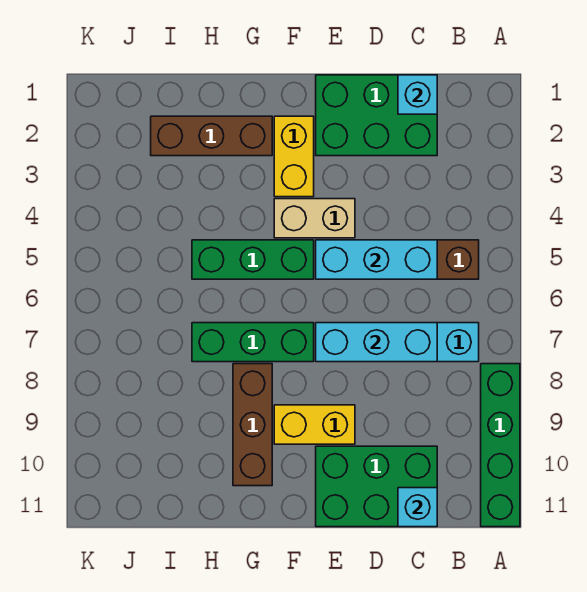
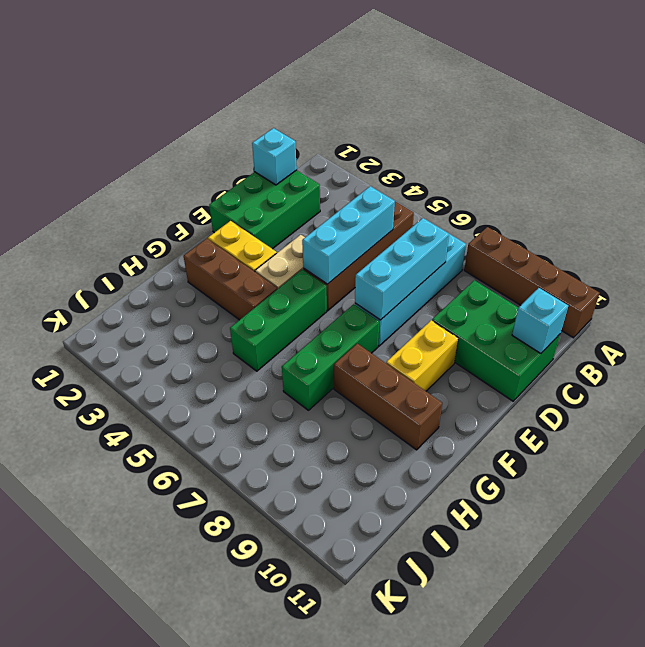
green 1x4 brick [481,364,520,527] -> brown 1x4 brick [464,227,600,338]
green 2x3 brick [316,446,437,527] -> green 2x3 brick turned to [432,280,560,401]
brown 1x3 brick [151,116,272,156] -> brown 1x3 brick turned to [184,238,277,320]

